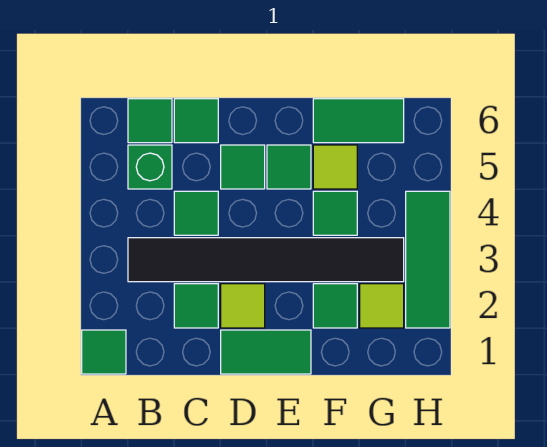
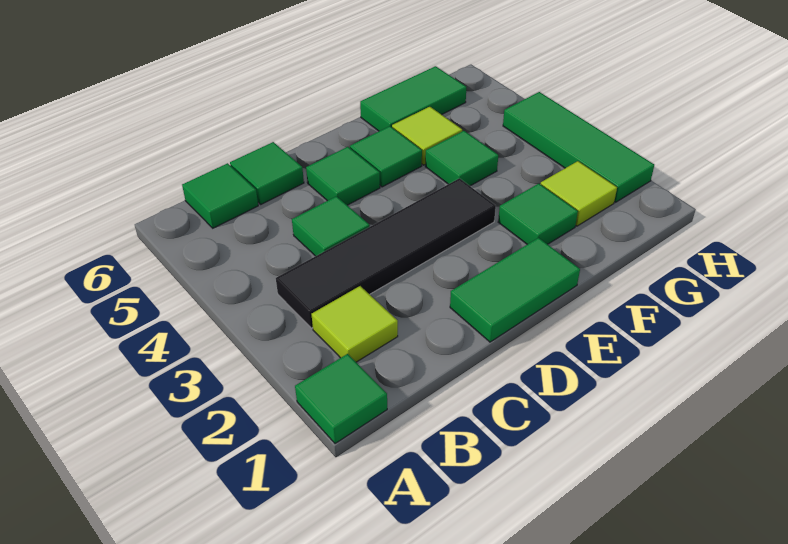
black 1x6 tile [128,238,404,282] -> black 1x4 tile [276,178,496,328]
green 1x1 brick [128,145,172,189] -> none
green 1x1 tile [174,284,218,328] -> none
lime 1x1 tile [221,284,265,328] -> lime 1x1 tile moved to [312,286,398,362]

